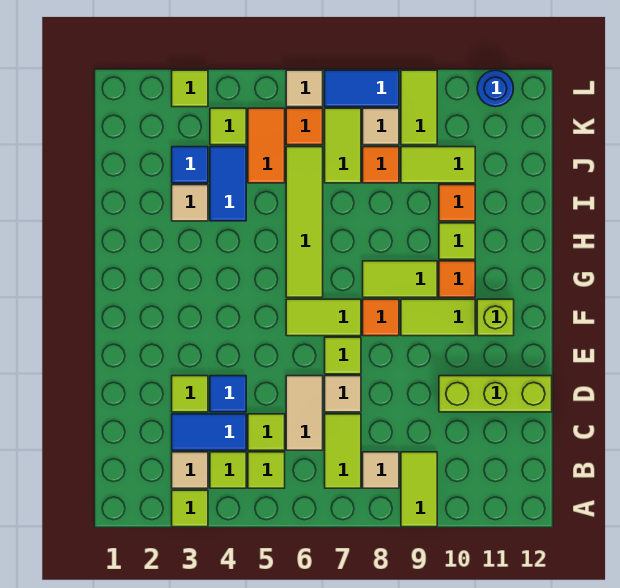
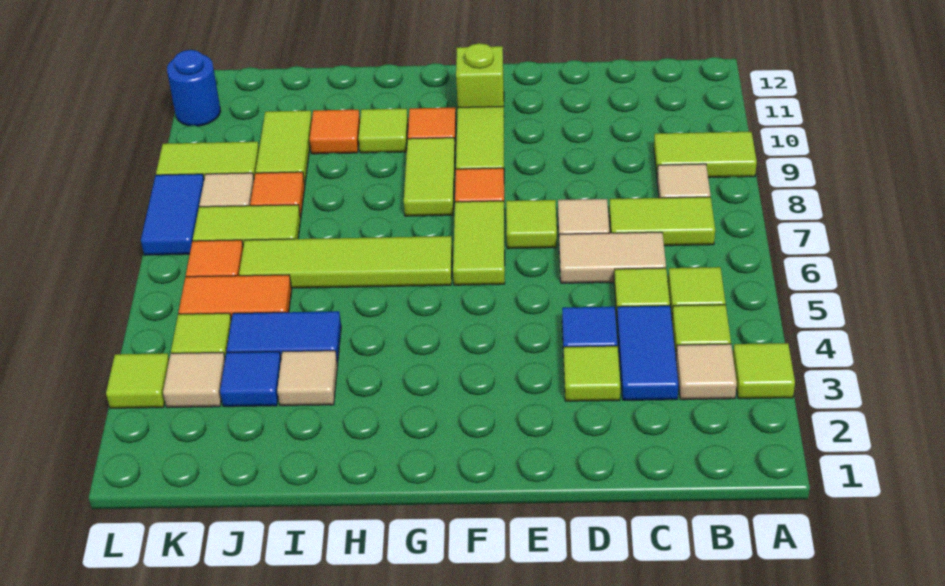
lime 1x3 brick [439,376,552,412] -> none
tan 1x1 tile [286,70,323,107] -> tan 1x1 tile moved to [163,352,225,408]

